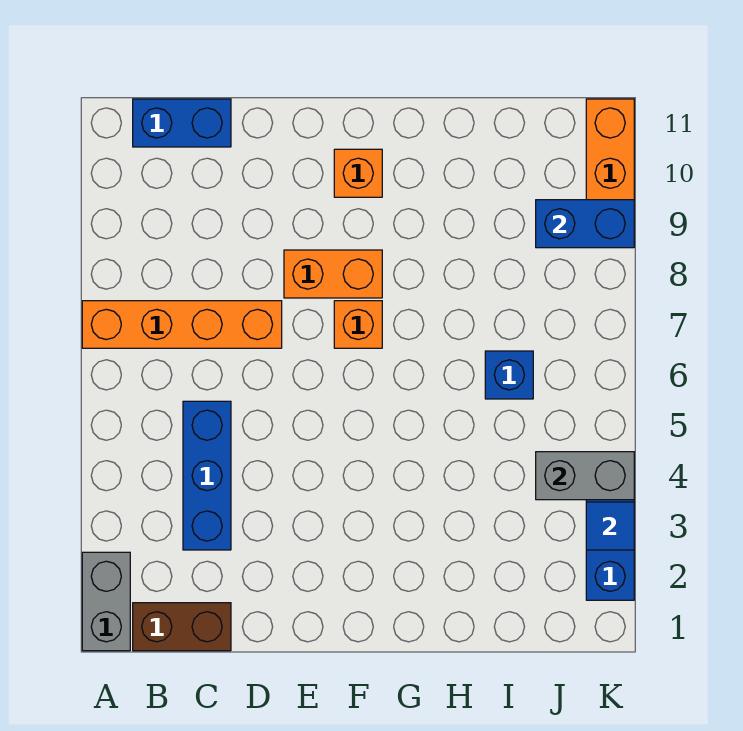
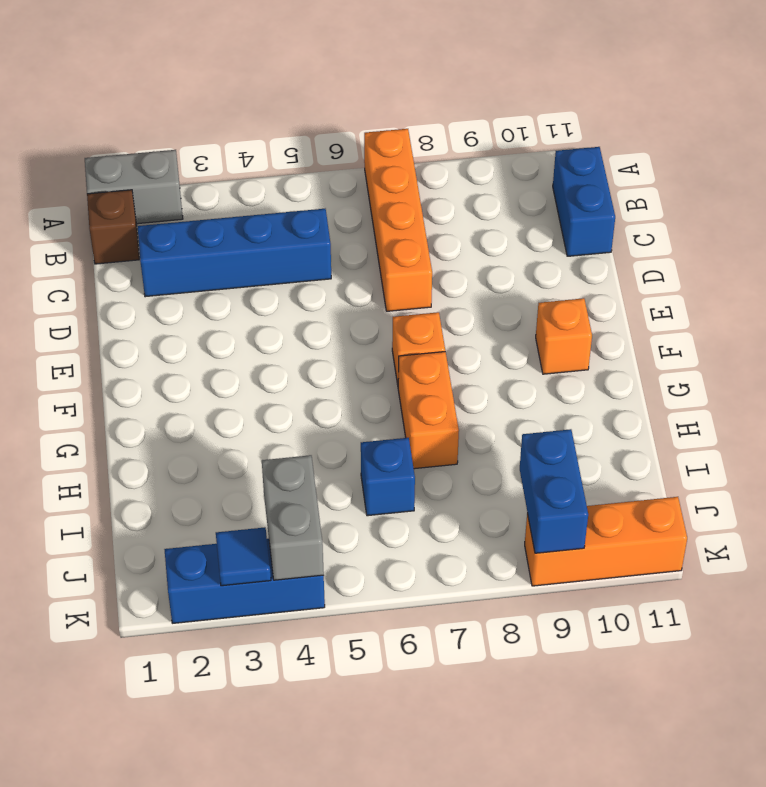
brown 1x2 brick [133,603,231,651] -> brown 1x1 brick [87,190,139,264]
blue 1x3 brick [183,401,231,550] -> blue 1x4 brick [138,209,331,297]
orange 1x2 brick [284,250,382,298] -> orange 1x2 brick moved to [398,352,459,469]

